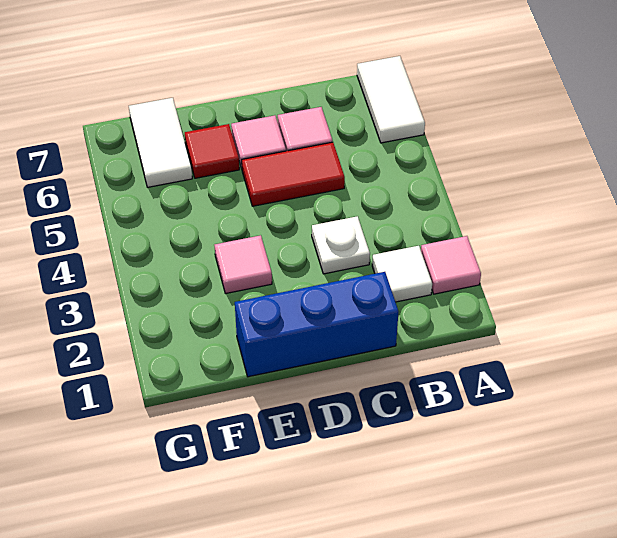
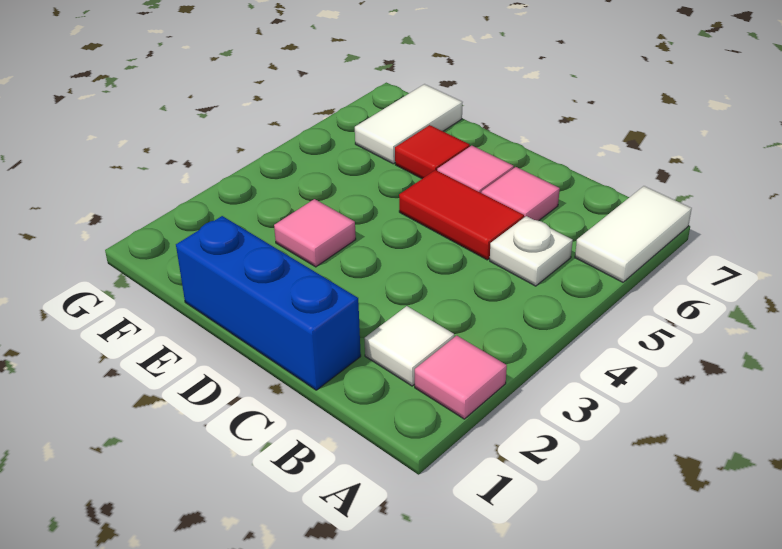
white 1x1 plate [312,216,370,274] -> white 1x1 plate moved to [490,216,573,286]

